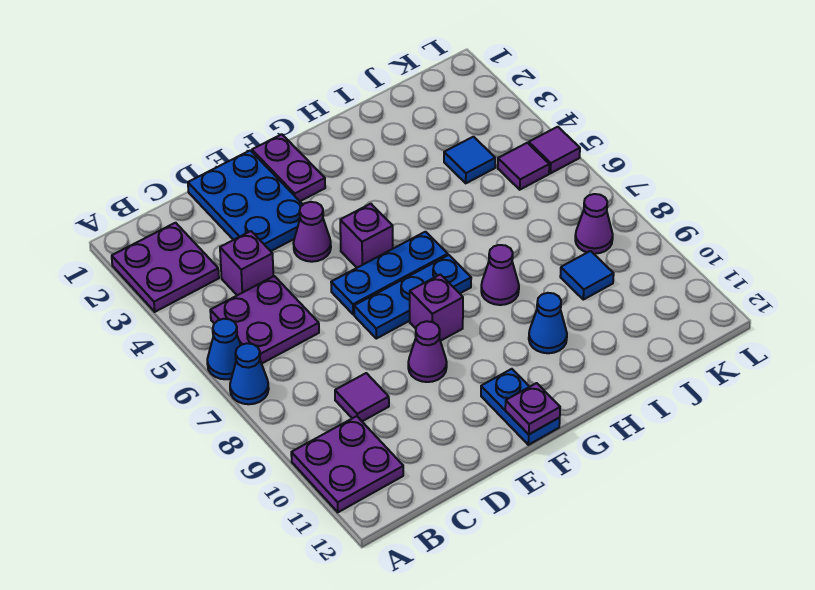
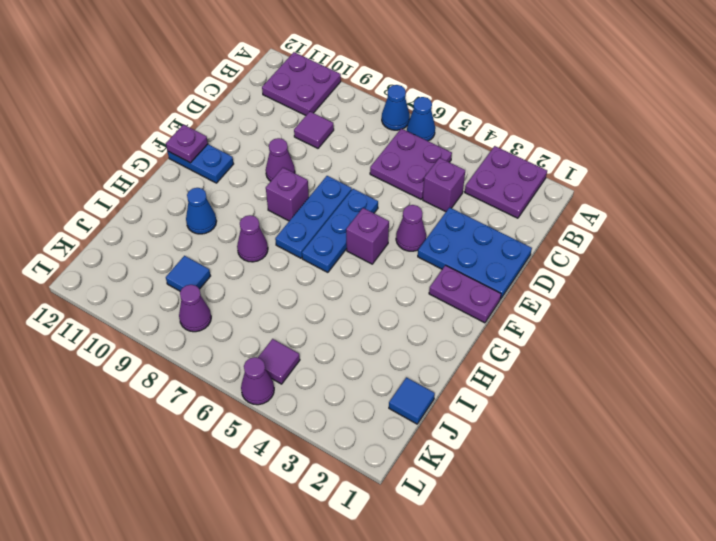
blue 1x1 tile [444,137,495,183] -> blue 1x1 tile moved to [389,377,435,424]
purple 1x1 tile [529,127,580,173] -> purple 1x1 cone [241,357,274,405]

